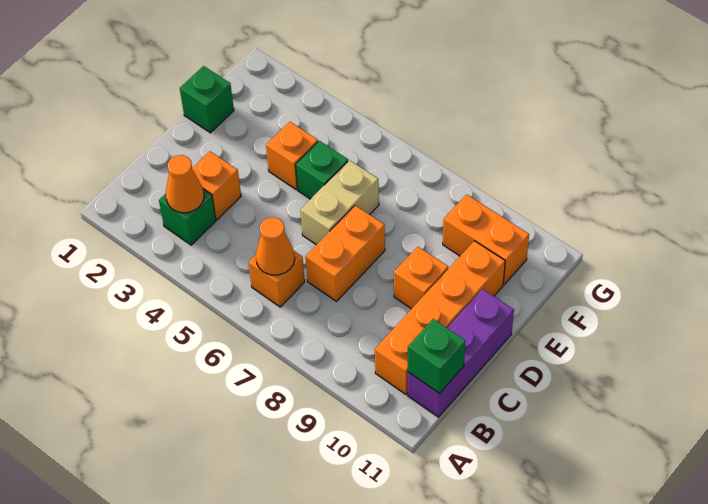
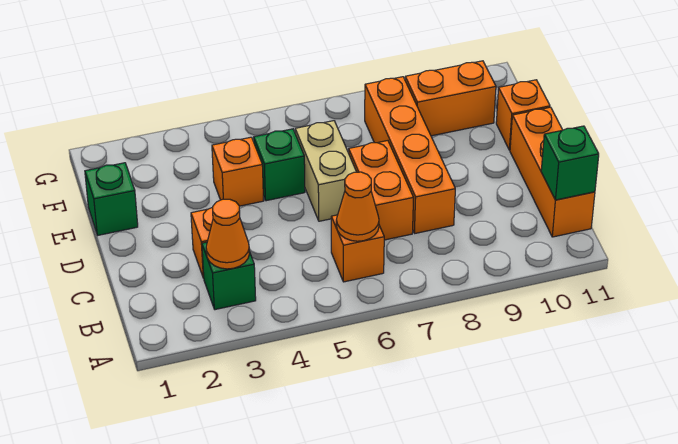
orange 1x4 brick [375,241,505,394] -> orange 1x4 brick moved to [365,77,455,233]
purple 1x3 brick [408,289,514,417] -> orange 1x3 brick [510,107,595,237]
orange 1x1 brick [394,247,448,309] -> orange 1x1 brick moved to [496,80,550,150]

